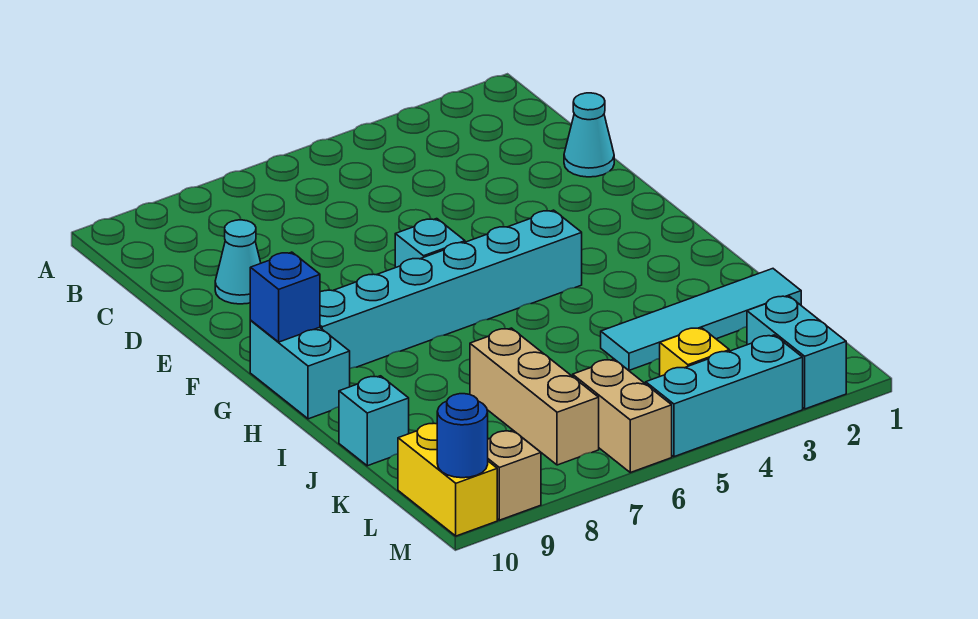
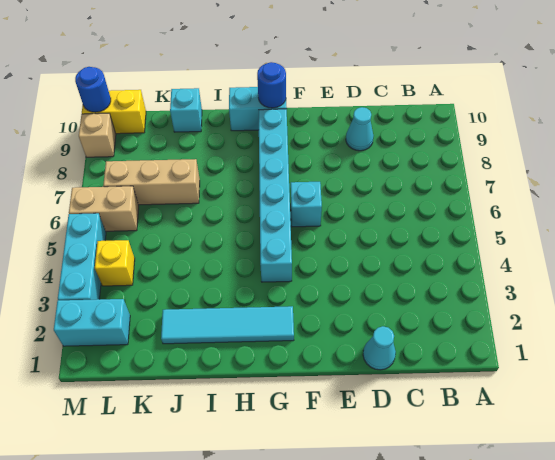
blue 1x1 brick [250,252,320,342] -> blue 1x1 round brick [257,62,286,108]
cyan 1x4 tile [601,269,801,370] -> cyan 1x4 tile turned to [161,306,294,344]

